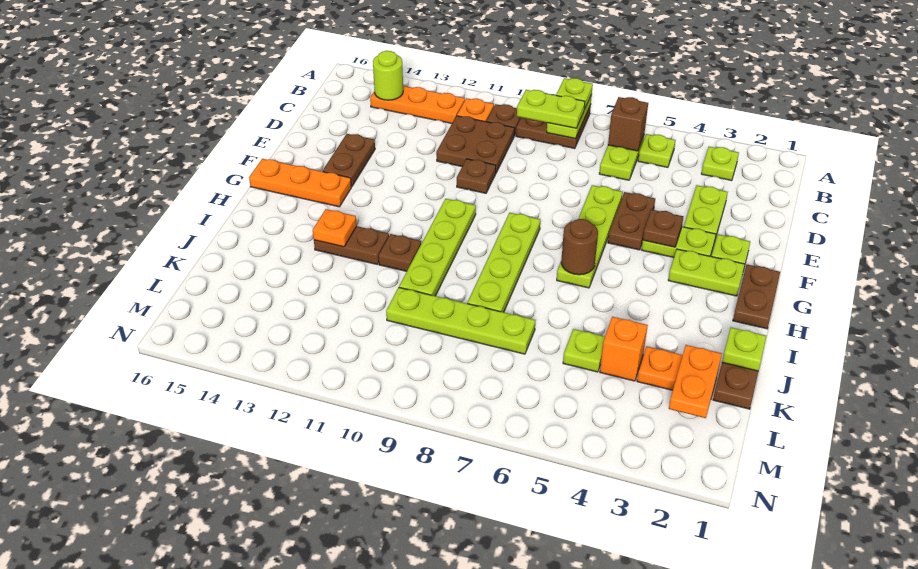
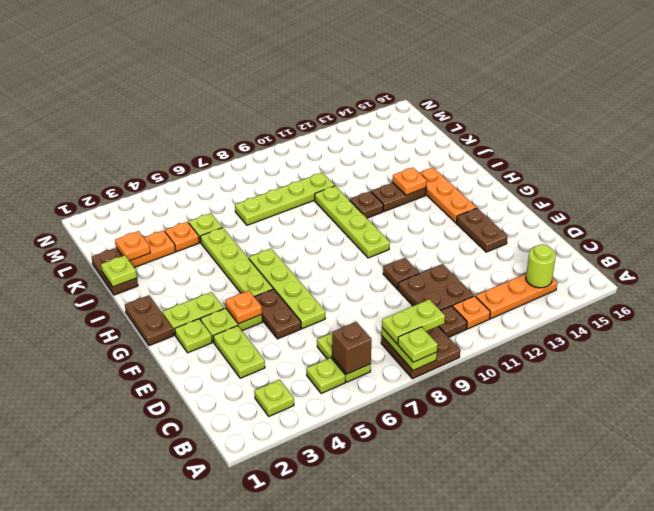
brown 1x1 plate [643,209,683,247] -> orange 1x1 plate [225,291,262,324]
lime 1x4 plate [467,213,540,312] -> lime 1x4 plate moved to [200,228,273,297]
orange 1x3 plate [249,159,351,207] -> orange 1x3 plate turned to [420,168,476,223]
brown 1x1 round brick [561,219,598,275] -> none
orange 1x2 plate [669,345,722,418] -> orange 1x1 plate [115,231,150,261]
orange 1x1 brick [600,317,648,381] -> orange 1x1 plate [165,222,199,251]

